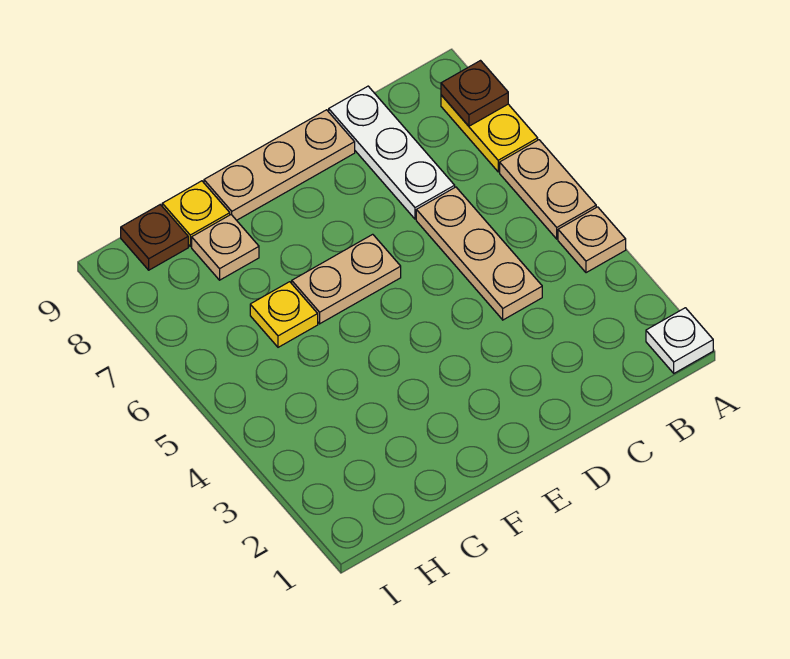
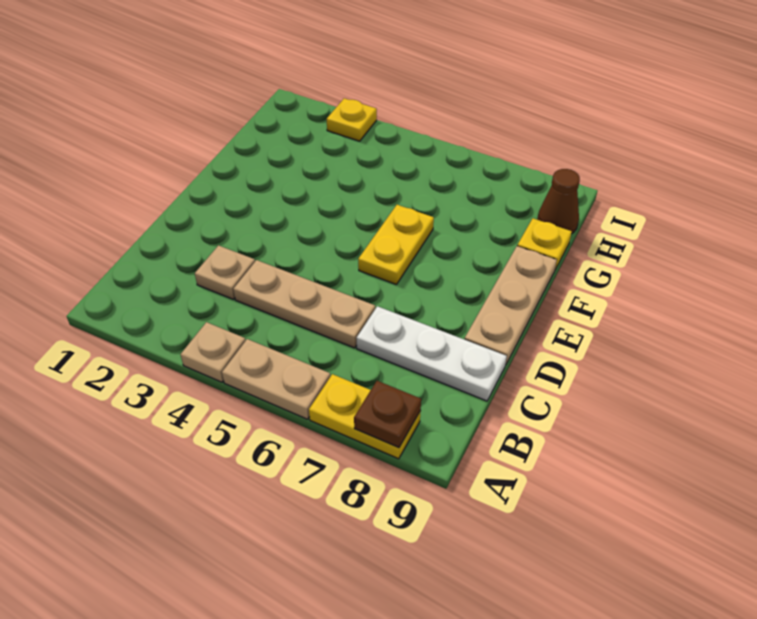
white 1x1 plate [646,308,713,373] -> none
tan 1x2 plate [292,234,401,324] -> yellow 1x2 plate [358,205,434,285]
yellow 1x1 plate [250,282,318,347] -> yellow 1x1 plate moved to [327,98,377,141]
tan 1x1 plate [192,215,259,280] -> tan 1x1 plate moved to [195,245,255,299]
brown 1x1 plate [121,205,188,270] -> brown 1x1 cone [537,169,580,234]

